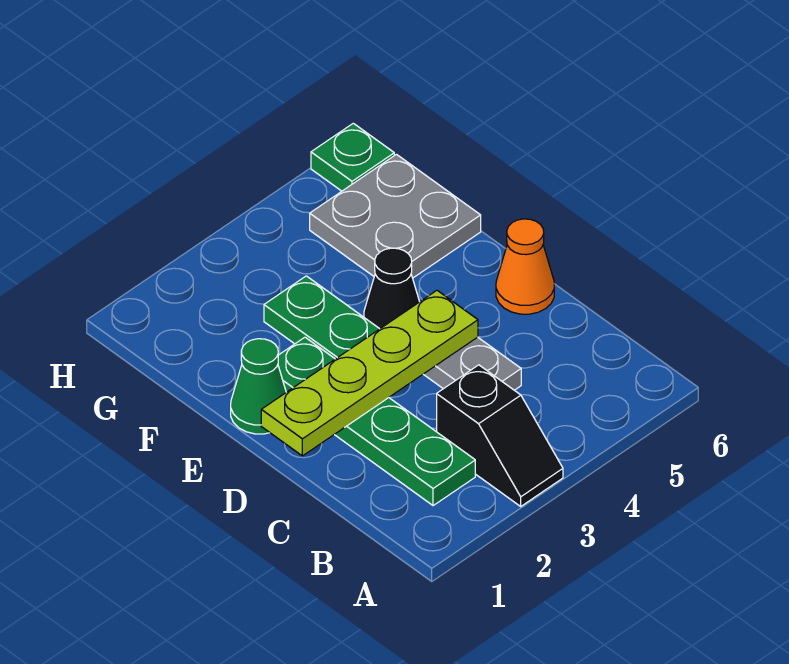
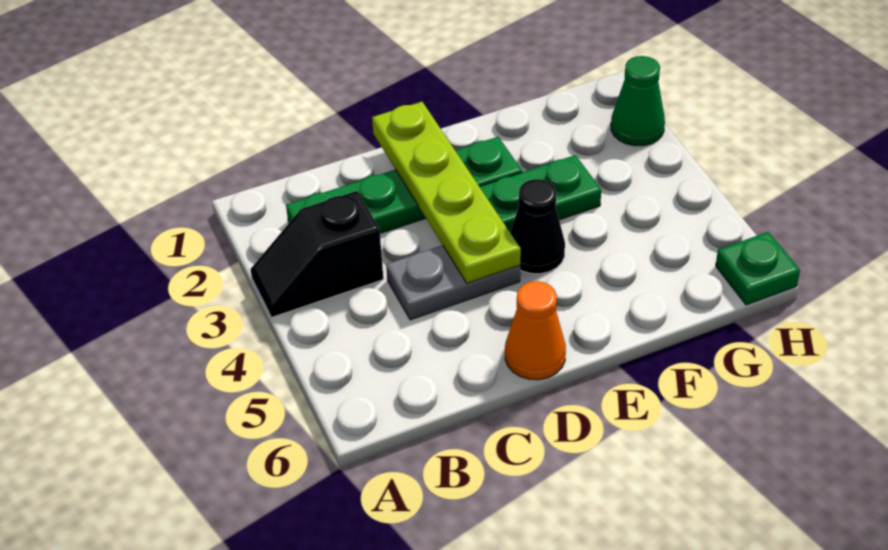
green 1x1 cone [231,339,286,434] -> green 1x1 cone moved to [611,56,665,146]
grey 2x2 plate [310,154,481,278] -> none

